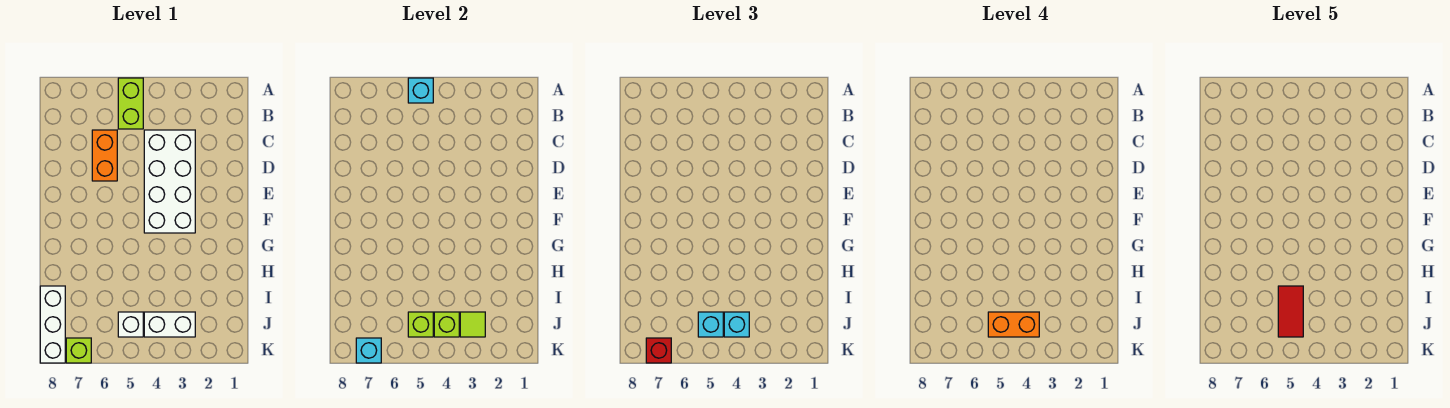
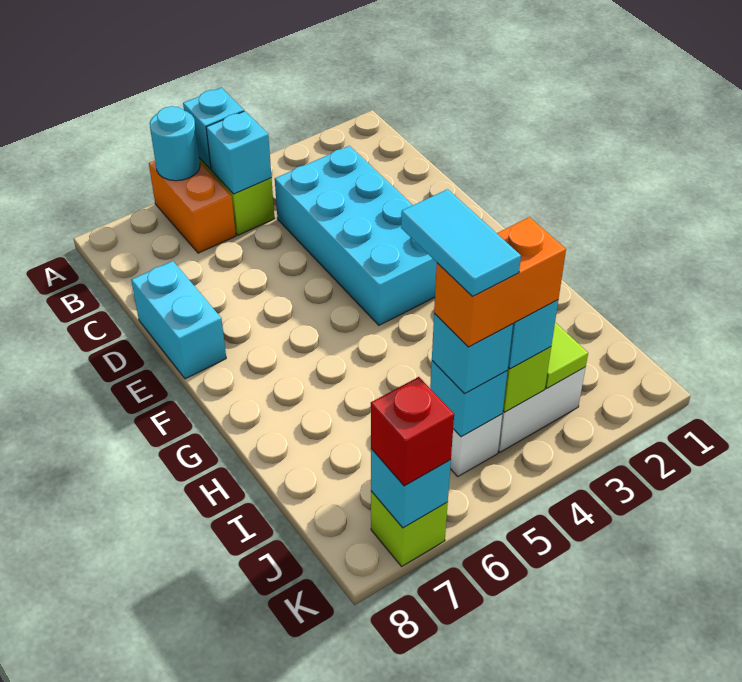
none -> cyan 1x1 round brick [150,106,200,181]
none -> cyan 1x1 brick [206,111,271,194]
white 2x4 brick [144,130,195,233] -> cyan 2x4 brick [275,146,437,325]
orange 1x2 brick [92,130,117,181] -> orange 1x2 brick moved to [149,161,236,253]
none -> cyan 1x2 brick [131,261,226,379]
red 1x2 tile [1278,286,1303,337] -> cyan 1x2 tile [401,189,521,296]
white 1x3 brick [40,286,65,363] -> none
lime 1x1 brick [408,312,433,337] -> cyan 1x1 brick [430,361,507,437]

